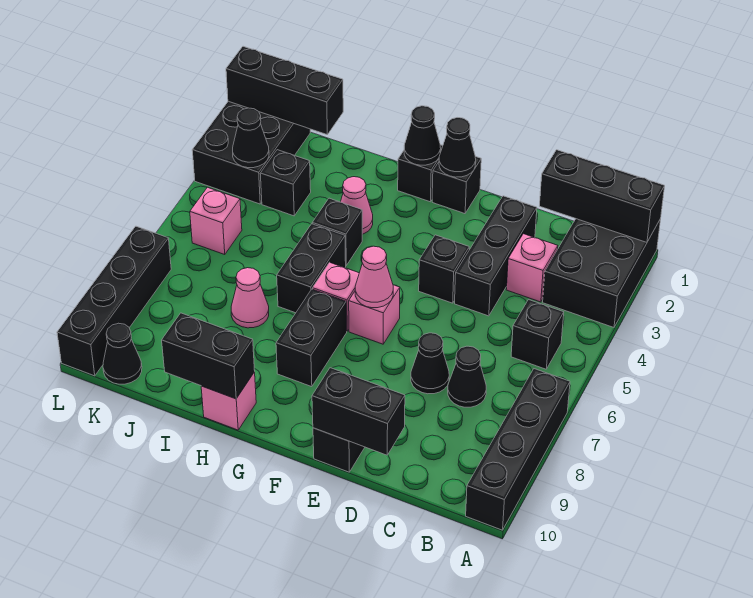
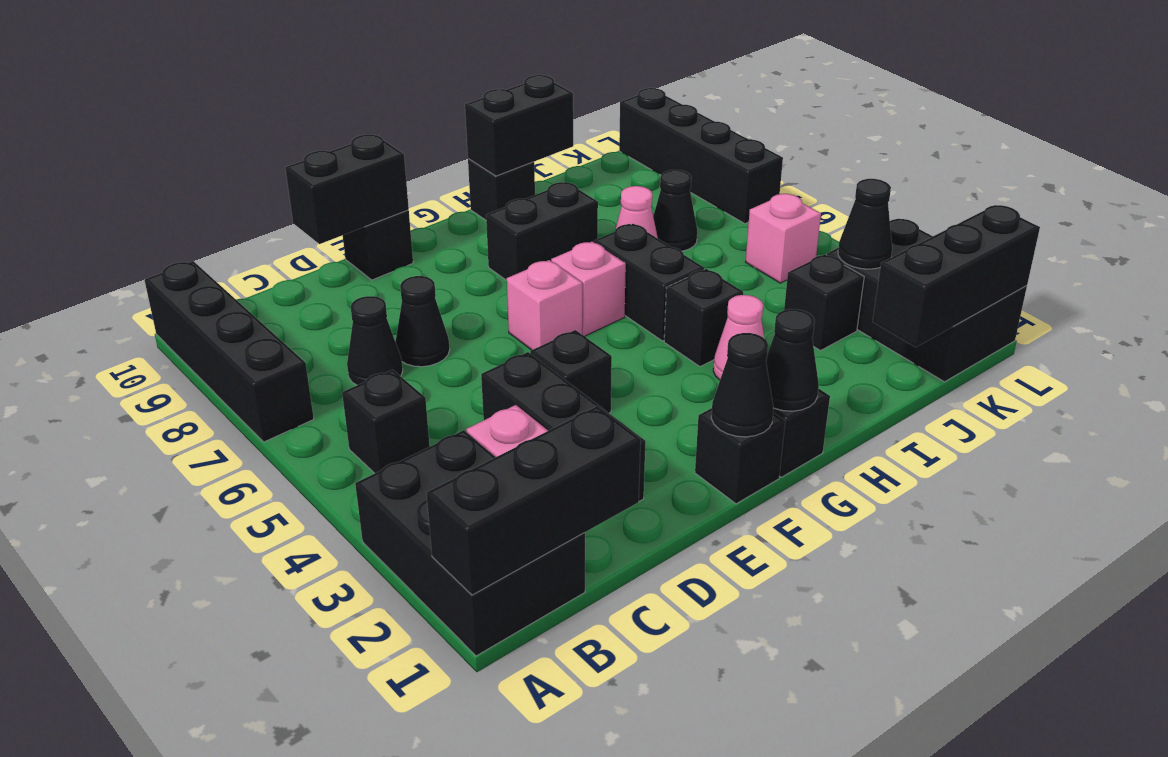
pink 1x1 cone [355,246,393,308] -> none
black 1x2 brick [276,289,347,387] -> black 1x2 brick turned to [486,182,598,280]
pink 1x1 brick [201,372,256,430] -> black 1x1 brick [468,159,535,220]
black 1x1 cone [103,323,142,384] -> black 1x1 cone moved to [653,170,697,251]

